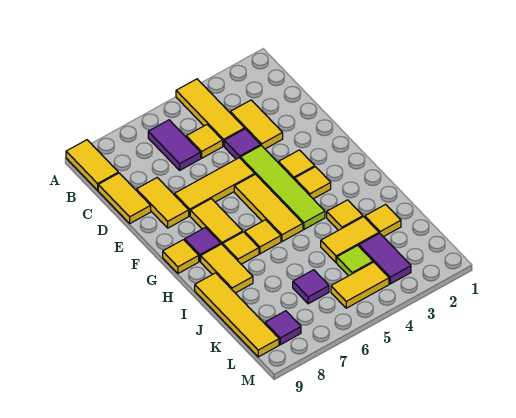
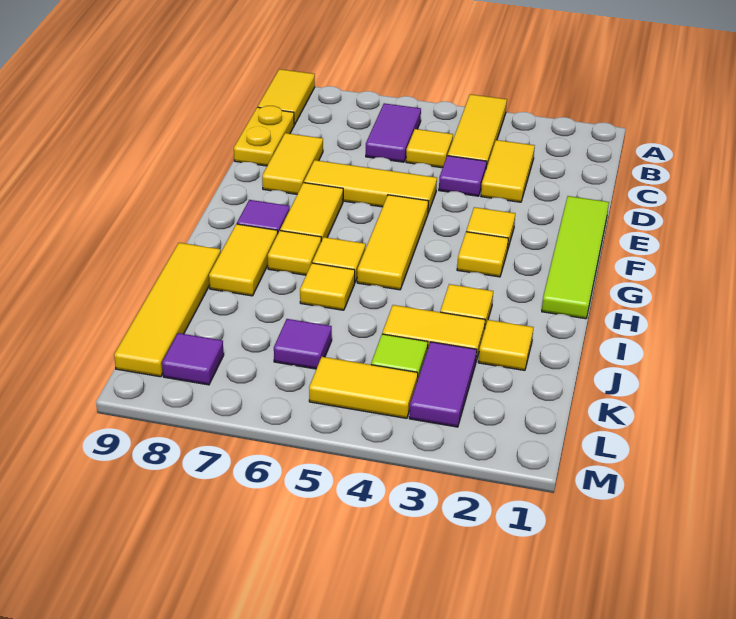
yellow 1x2 tile [98,173,151,223] -> yellow 1x2 plate [234,106,294,166]
lime 1x4 tile [240,146,325,229] -> lime 1x4 tile moved to [542,196,609,319]
yellow 1x1 tile [163,240,199,273] -> yellow 1x1 tile moved to [300,263,355,310]

